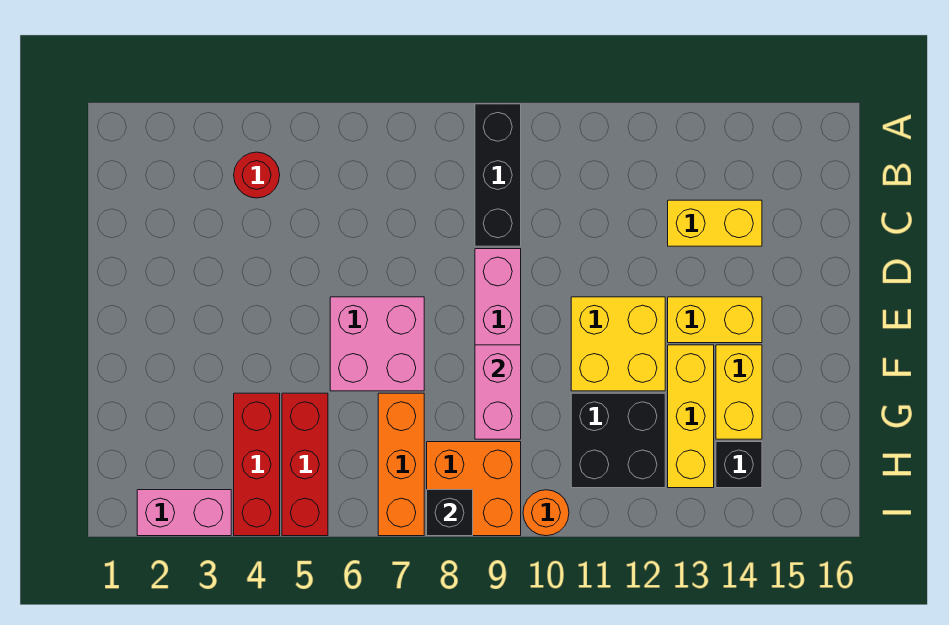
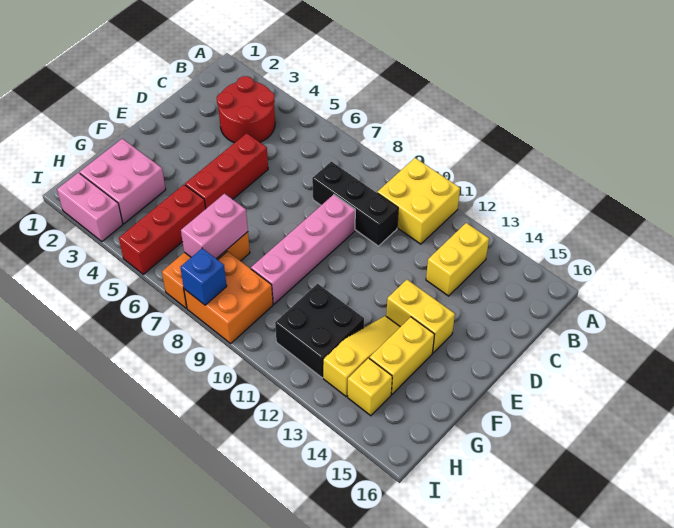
black 1x3 brick [475,104,521,246] -> black 1x3 brick turned to [312,162,398,246]
red 1x1 round brick [234,152,280,198] -> red 2x2 round brick [217,76,275,143]
yellow 1x2 brick [668,200,762,246] -> yellow 1x2 brick turned to [426,223,489,296]
pink 2x2 brick [330,297,424,391] -> pink 2x2 brick moved to [80,139,166,224]
yellow 2x2 brick [571,297,665,391] -> yellow 2x2 brick moved to [377,158,460,244]
pink 1x2 brick [475,345,521,439] -> pink 1x2 brick moved to [181,194,248,259]
yellow 1x3 brick [668,345,714,488] -> yellow 1x3 slope [323,316,400,396]
red 1x3 brick [234,393,280,536] -> red 1x3 brick moved to [185,133,268,209]
black 1x1 brick [716,442,762,488] -> yellow 1x1 brick [348,358,392,416]
black 1x1 brick [427,490,473,536] -> blue 1x1 brick [180,248,227,305]
orange 1x1 round brick [523,490,569,536] -> none

